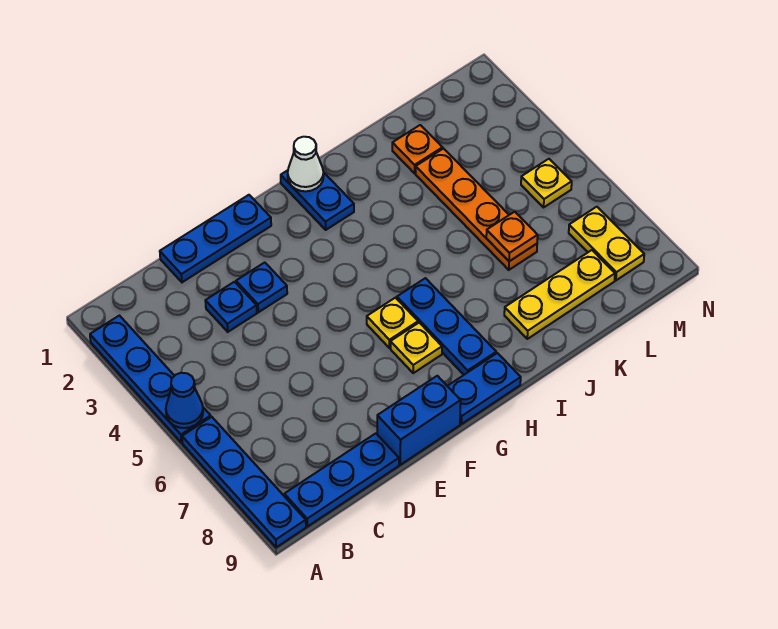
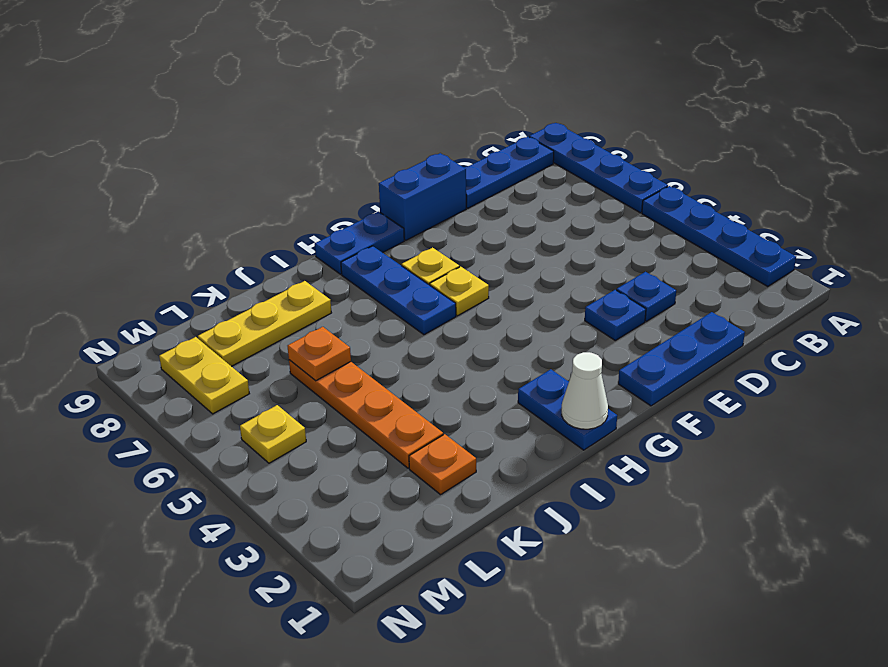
blue 1x1 cone [166,373,203,428] -> none

